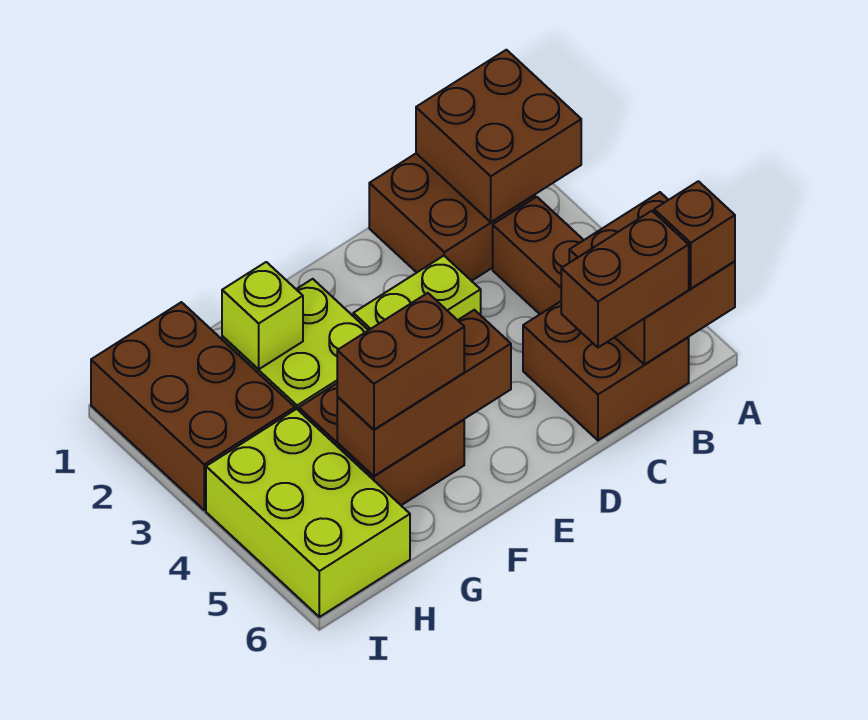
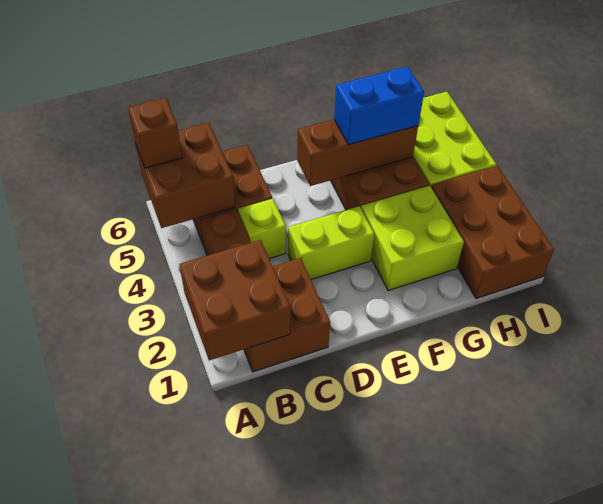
brown 1x2 brick [561,211,689,347] -> none
brown 1x2 brick [337,293,464,430] -> blue 1x2 brick [334,67,424,145]
lime 1x1 brick [222,262,303,369] -> lime 1x1 brick moved to [238,199,286,258]

